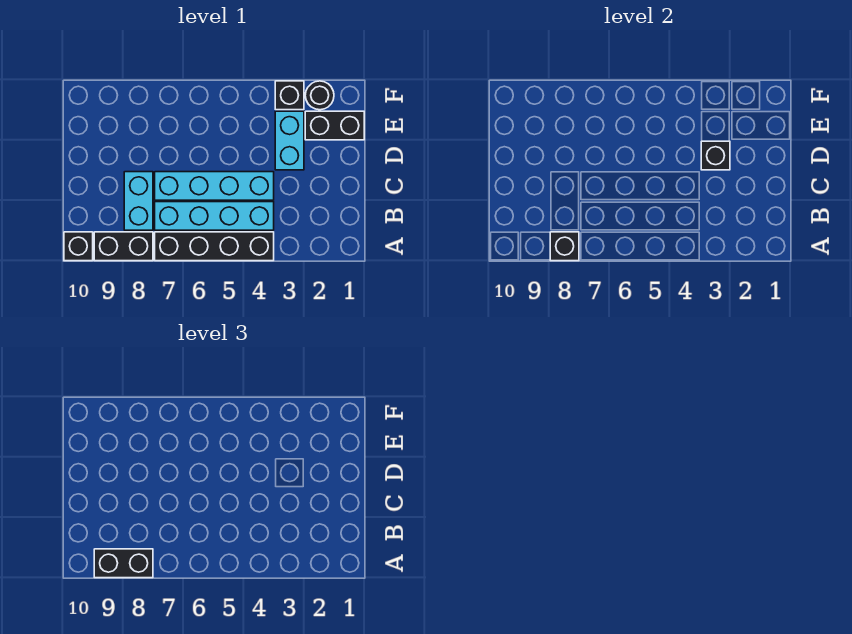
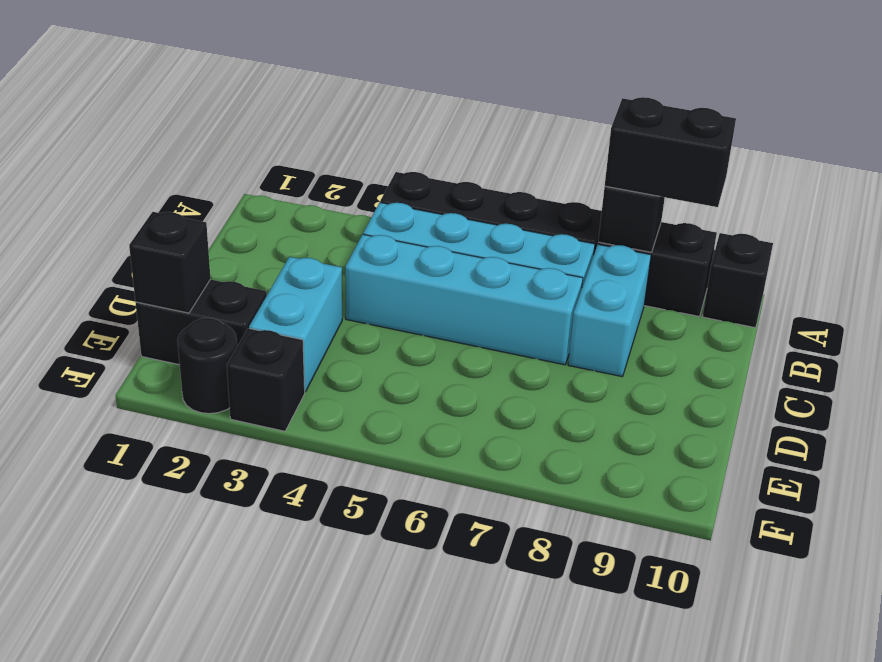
black 1x1 brick [701,141,730,170] -> black 1x1 brick moved to [129,212,211,313]

